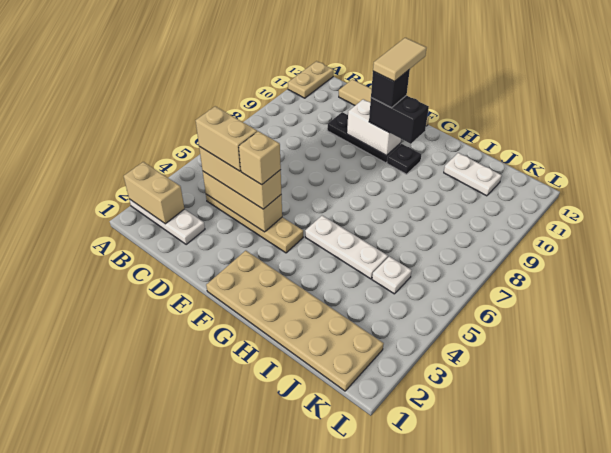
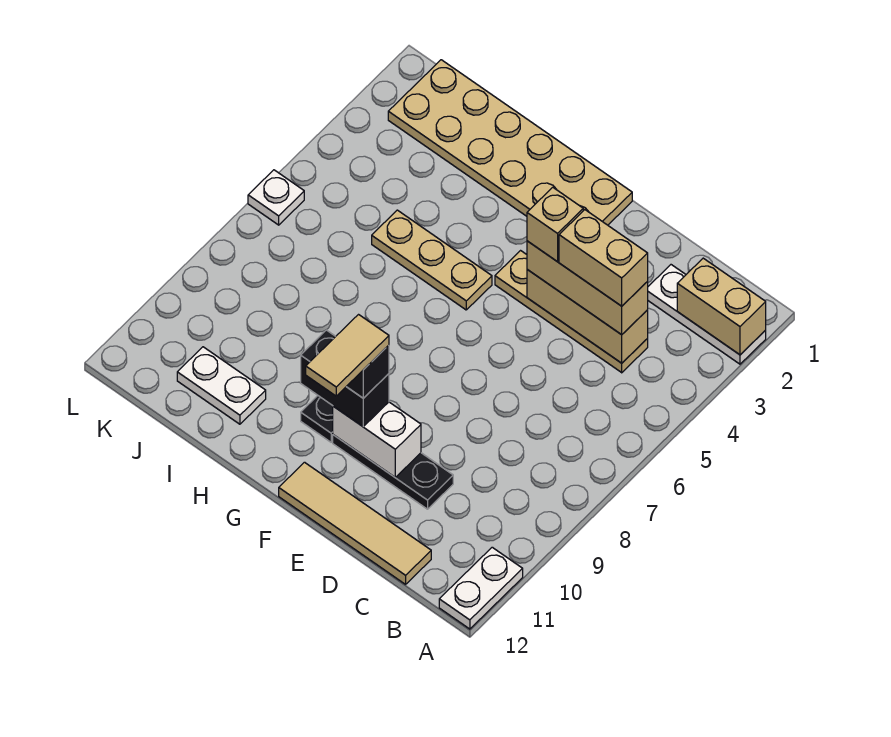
tan 1x2 plate [288,61,333,98] -> white 1x2 plate [439,547,523,629]
white 1x3 plate [305,216,388,279] -> tan 1x3 plate [372,210,492,310]
white 1x1 plate [372,257,412,294] -> white 1x1 plate moved to [248,170,304,225]

